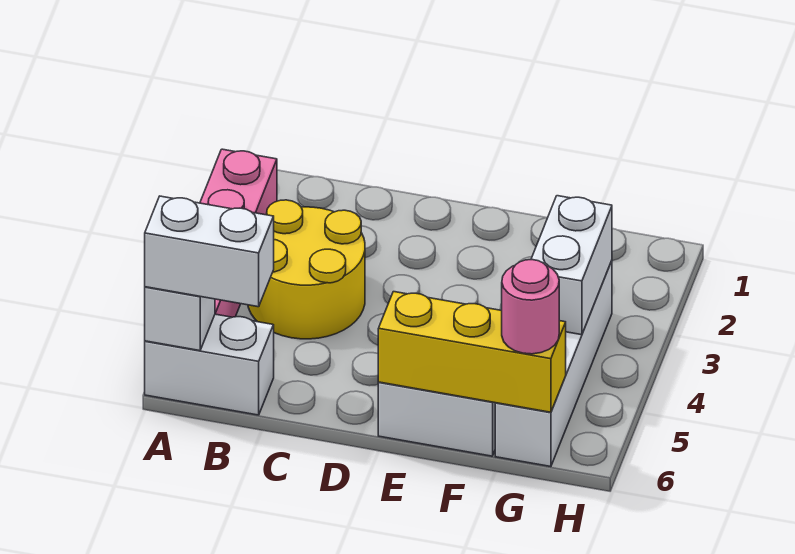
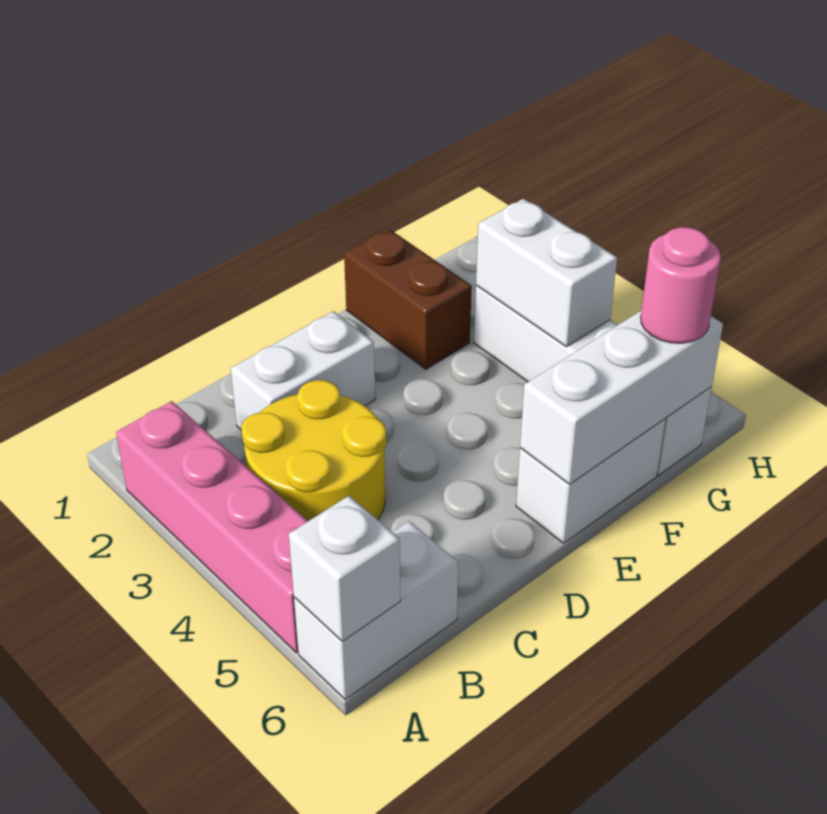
white 1x2 brick [145,196,274,307] -> white 1x2 brick moved to [231,311,375,430]
yellow 1x3 brick [378,292,566,412] -> white 1x3 brick [520,311,723,484]
none -> brown 1x2 brick [344,229,472,369]

